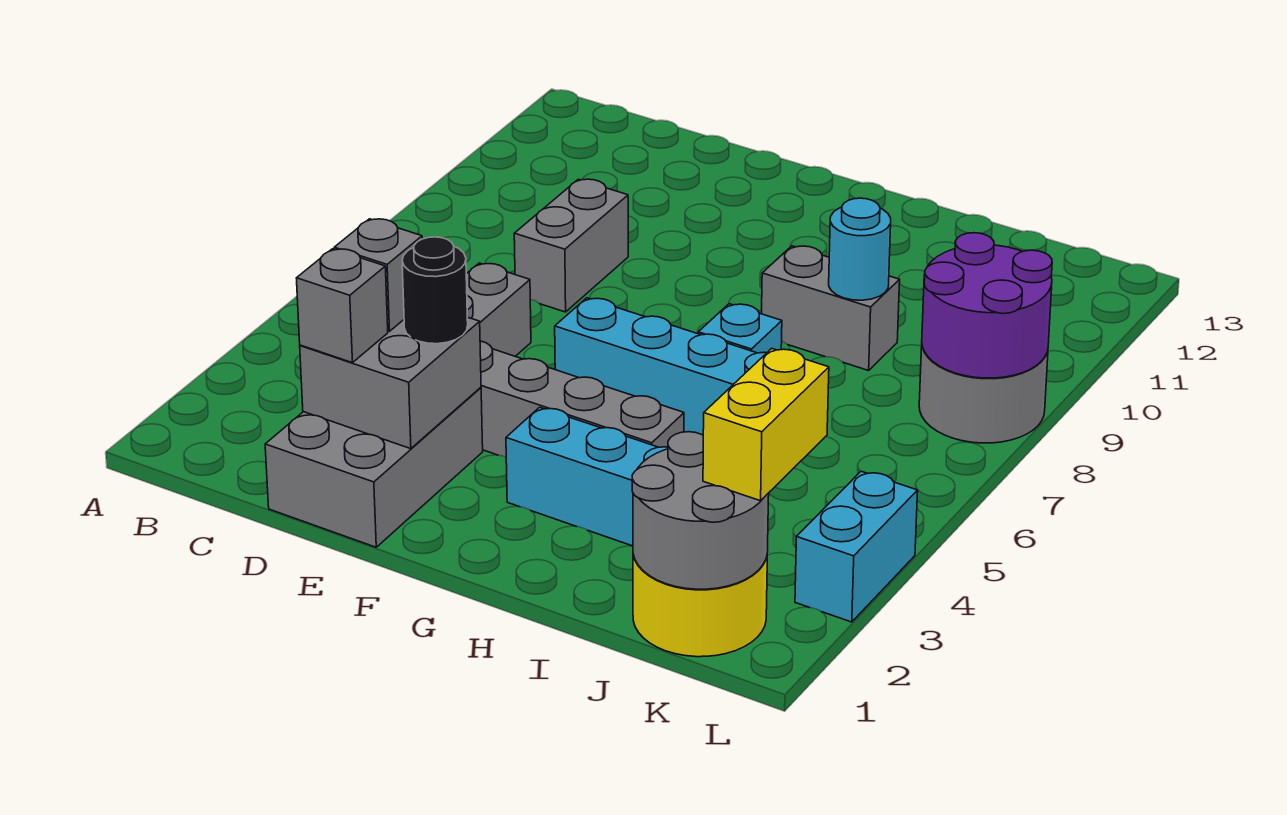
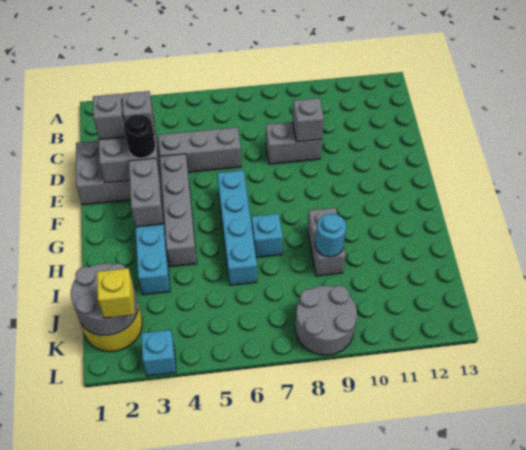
none -> grey 1x1 brick [293,98,324,142]
none -> grey 1x2 brick [129,158,163,227]
yellow 1x2 brick [703,348,829,501] -> yellow 1x1 brick [97,268,135,318]
purple 2x2 round brick [922,233,1052,378] -> none
cyan 1x2 brick [795,471,918,622] -> cyan 1x1 brick [141,330,176,376]

